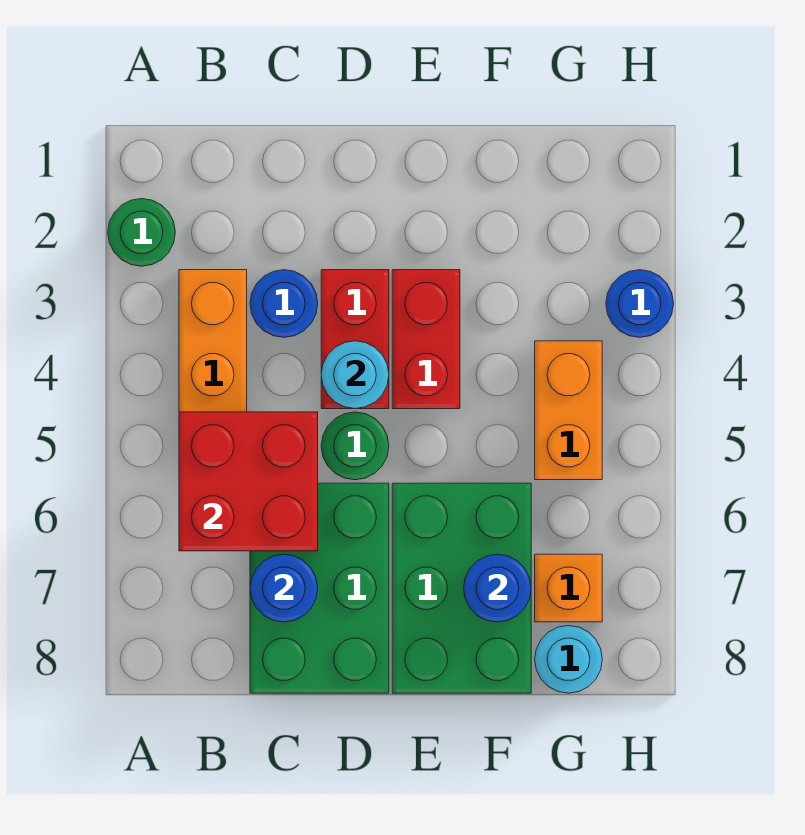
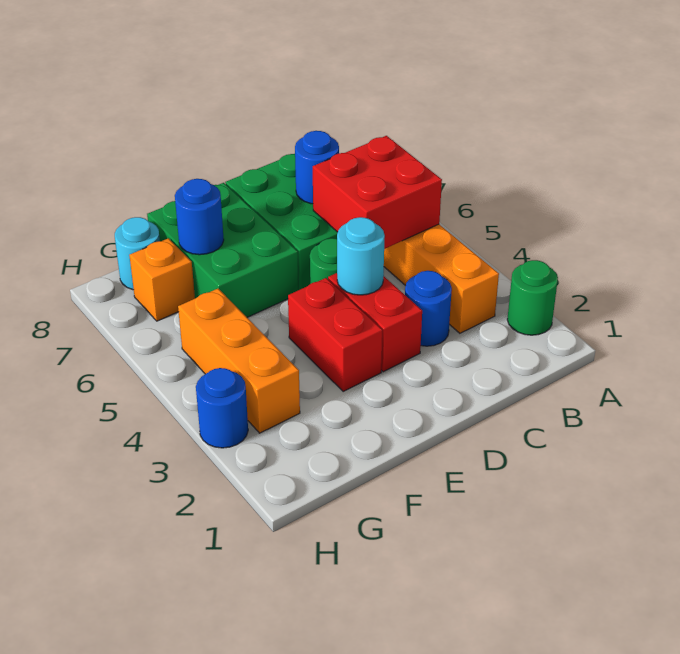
orange 1x2 brick [535,341,602,480] -> orange 1x3 brick [178,289,300,433]

